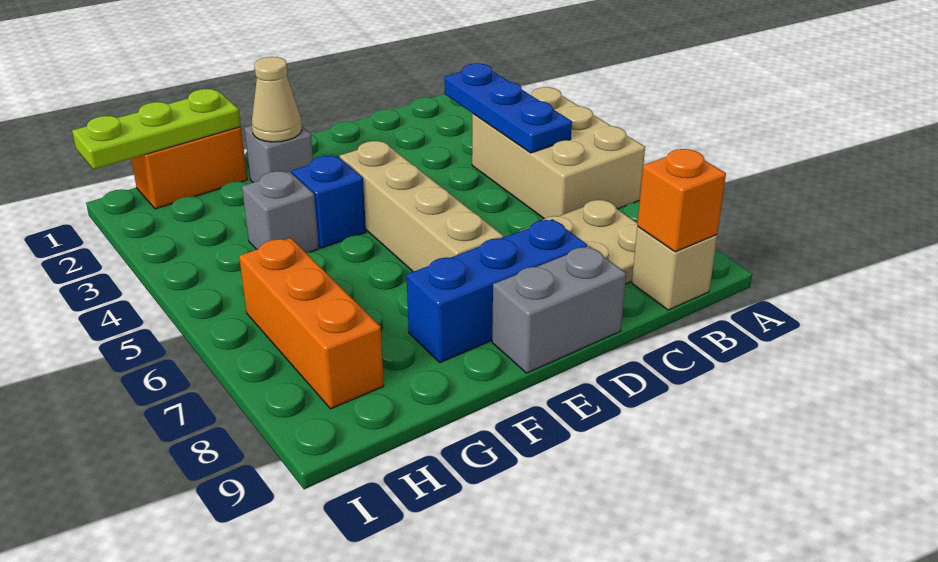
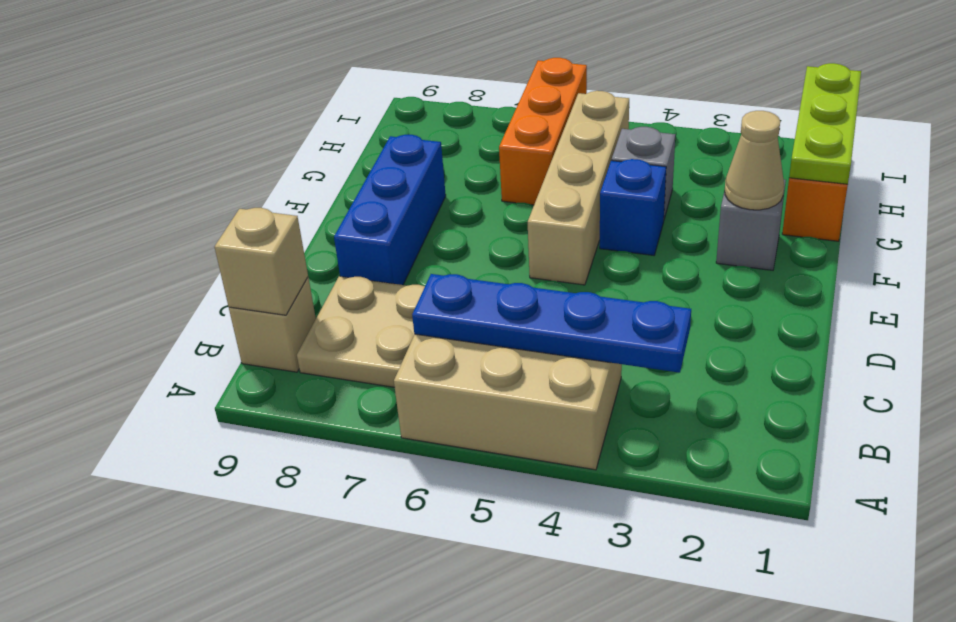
blue 1x3 plate [444,63,572,153] -> blue 1x4 plate [412,274,691,373]
orange 1x1 brick [637,149,726,252] -> tan 1x1 brick [215,208,308,315]
grey 1x2 brick [492,246,626,373] -> none
tan 1x4 brick [340,141,504,272] -> tan 1x4 brick turned to [528,91,629,285]
orange 1x3 brick [239,238,384,409] -> orange 1x3 brick turned to [499,58,587,205]

